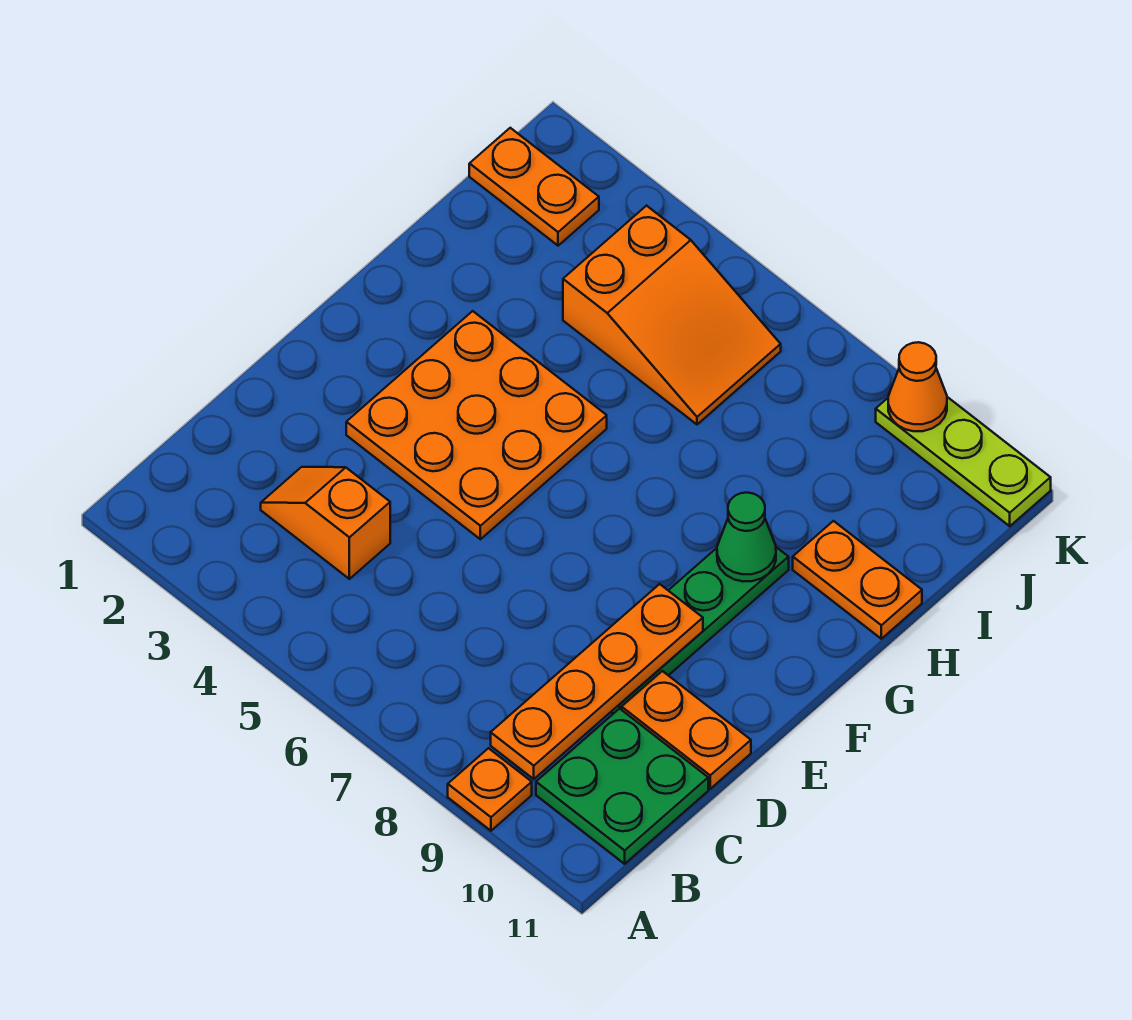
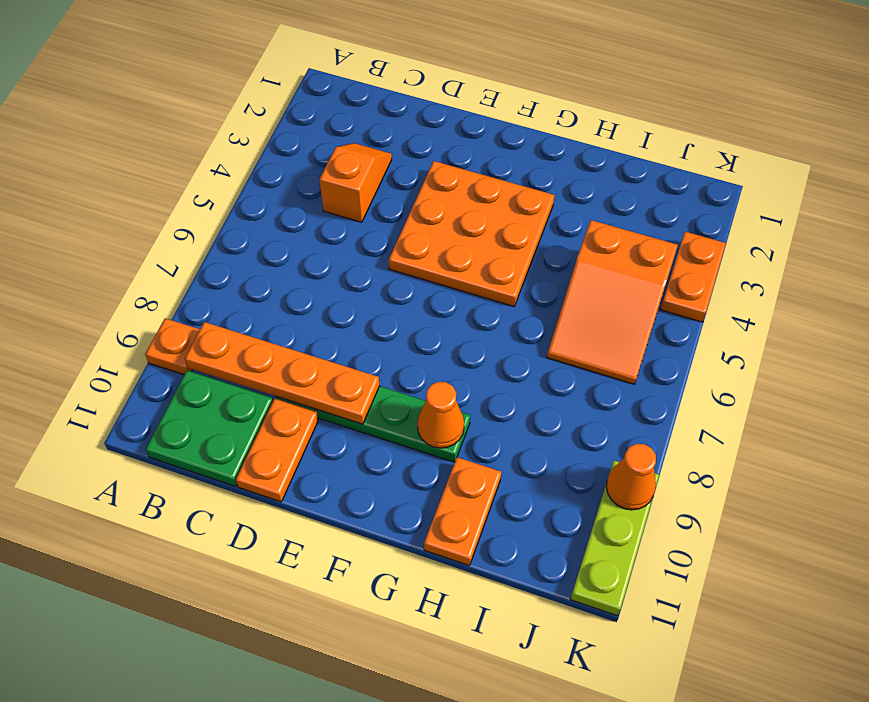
green 1x1 cone [717,493,776,581] -> orange 1x1 cone [418,382,464,448]
orange 1x2 plate [469,128,599,246] -> orange 1x2 plate moved to [660,232,726,322]

